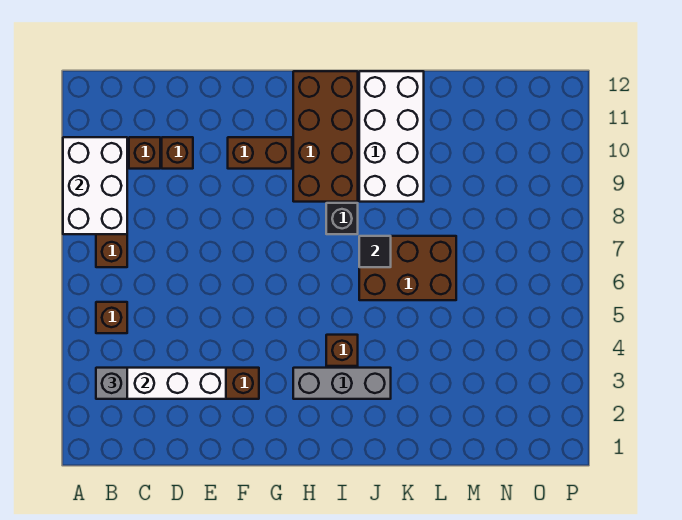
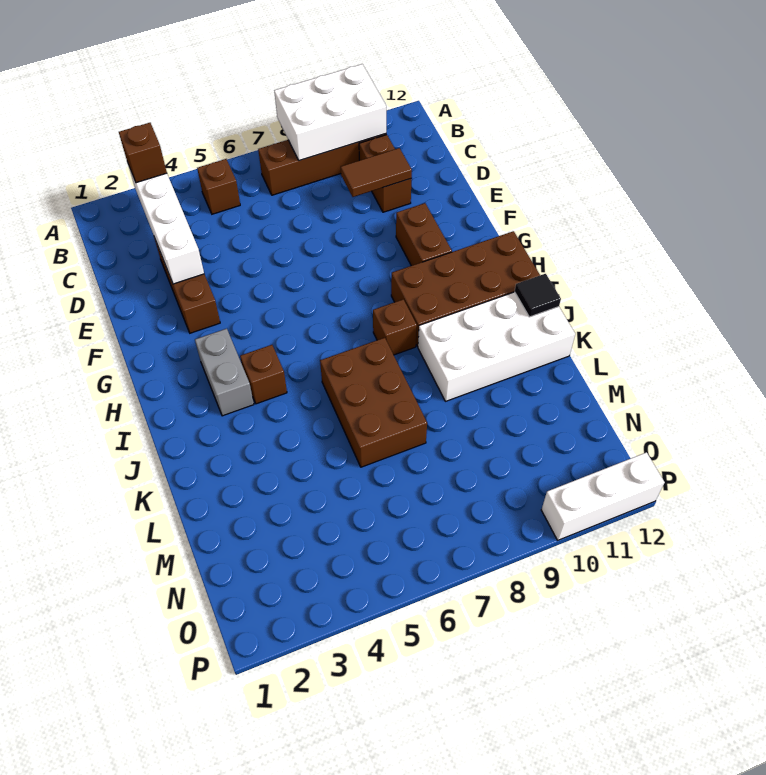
grey 1x1 brick [96,368,127,399] -> brown 1x1 brick [119,123,167,183]
none -> brown 1x2 tile [341,148,412,197]
grey 1x3 brick [293,368,391,399] -> grey 1x2 brick [195,329,254,416]
black 1x1 brick [326,203,358,234] -> brown 1x1 brick [373,299,417,355]
black 1x1 tile [359,236,391,267] -> black 1x1 tile moved to [515,274,561,317]
none -> white 1x3 brick [541,452,665,540]

